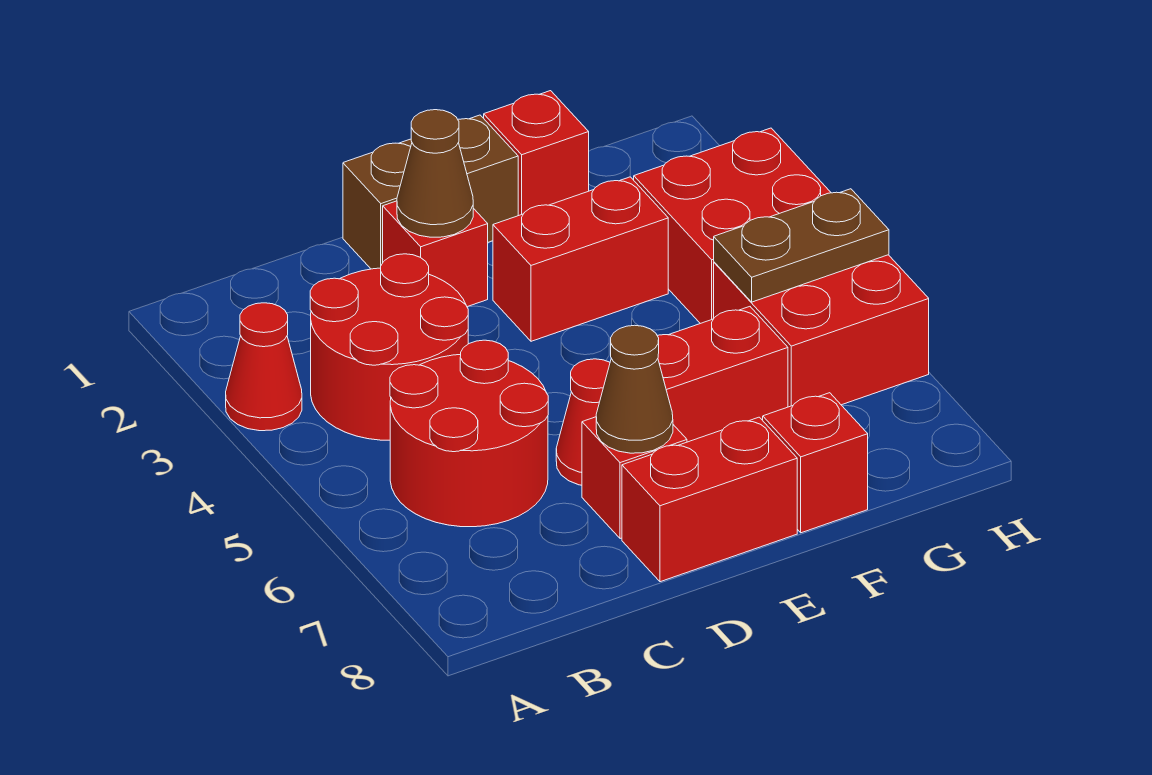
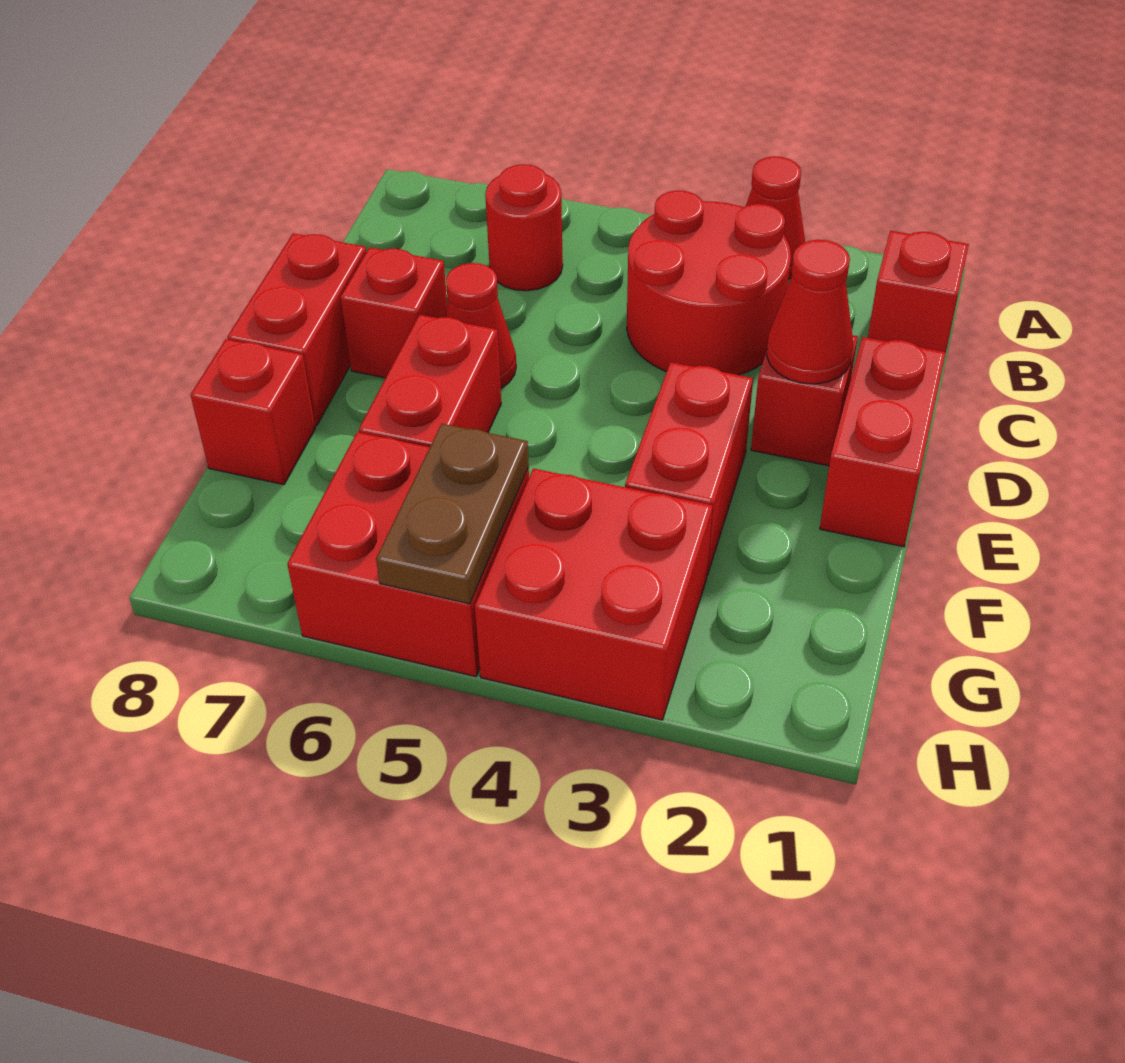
red 2x2 round brick [390,340,548,527] -> red 1x1 round brick [485,164,563,291]
brown 1x2 brick [343,115,518,269] -> red 1x2 brick [820,337,946,547]
brown 1x1 cone [397,110,473,237] -> red 1x1 cone [767,240,853,384]
brown 1x1 cone [596,325,673,453] -> none
red 1x1 brick [484,91,589,216] -> red 1x1 brick moved to [868,231,969,352]

